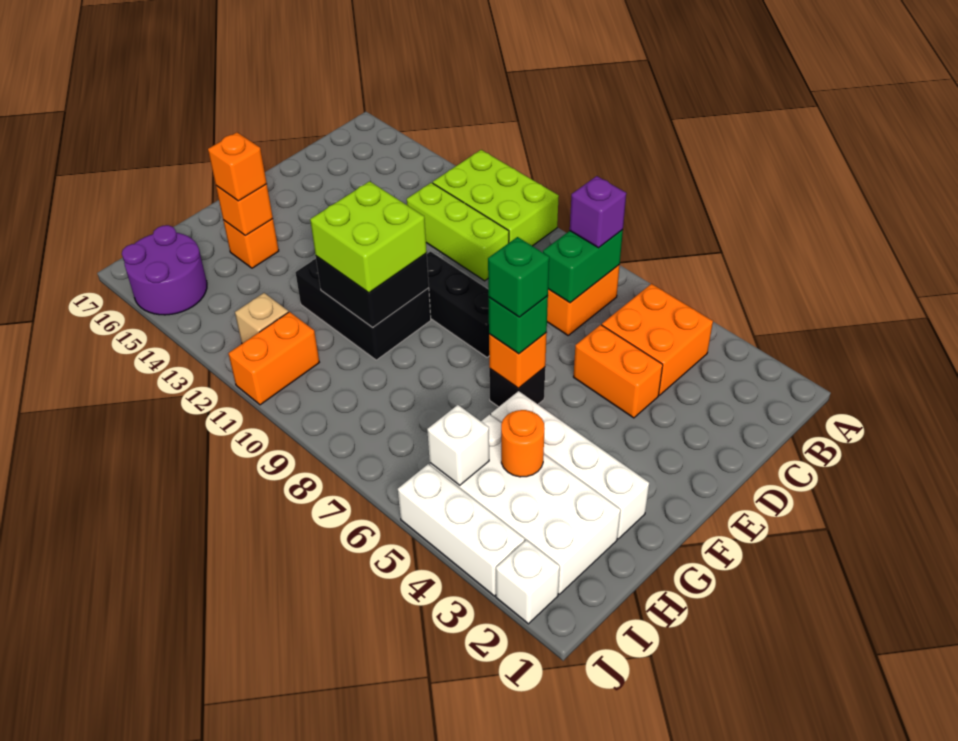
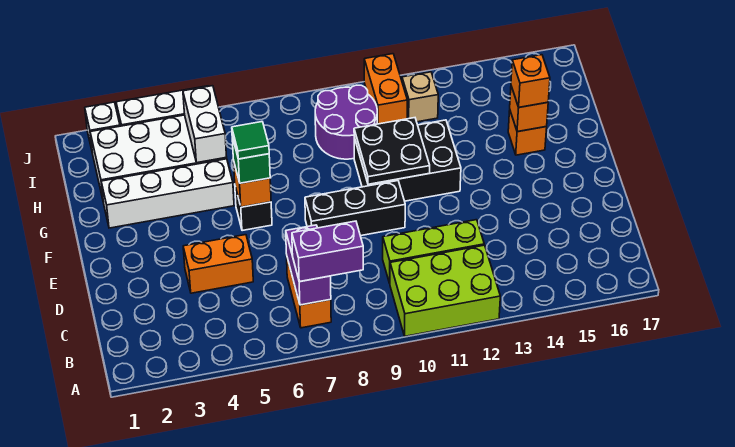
orange 2x2 brick [602,284,713,395] -> none
green 1x2 brick [543,230,623,303] -> purple 1x2 brick [286,225,331,305]
purple 1x1 brick [570,176,626,248] -> purple 1x2 brick [292,221,363,282]
green 1x1 brick [488,237,549,317] -> green 1x1 tile [232,122,269,159]
black 2x2 brick [316,253,429,327] -> black 2x2 plate [354,118,430,184]
lime 2x2 brick [310,181,427,293] -> none
orange 1x1 round brick [501,410,545,477] -> none
white 1x1 brick [427,405,489,485] -> white 1x2 brick [183,86,227,163]
purple 2x2 round brick [122,225,207,315] -> purple 2x2 round brick moved to [315,85,377,159]

